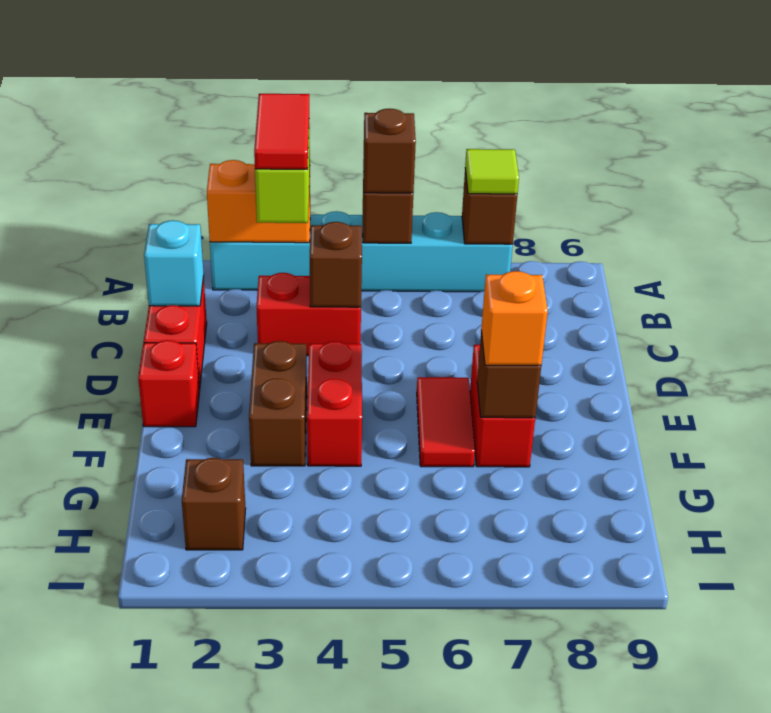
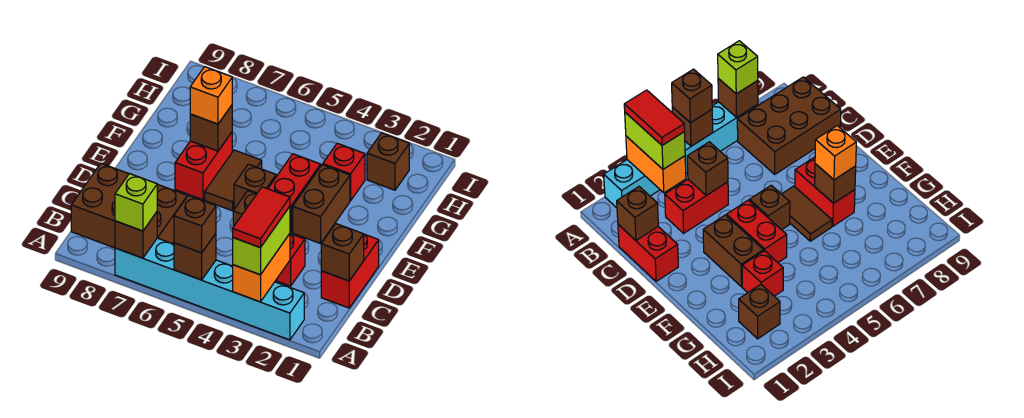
orange 1x2 brick [207,160,310,243] -> orange 1x2 brick turned to [233,234,290,302]
lime 1x1 tile [465,149,519,194] -> lime 1x1 brick [115,174,157,231]
none -> brown 2x3 brick [71,163,187,248]
cyan 1x1 brick [144,220,204,306] -> brown 1x1 brick [321,224,364,281]
red 1x1 brick [138,340,200,427] -> red 1x1 brick moved to [323,143,365,201]
none -> brown 1x1 brick [234,164,276,209]
red 1x2 tile [417,377,475,467] -> brown 1x2 tile [205,150,262,211]

